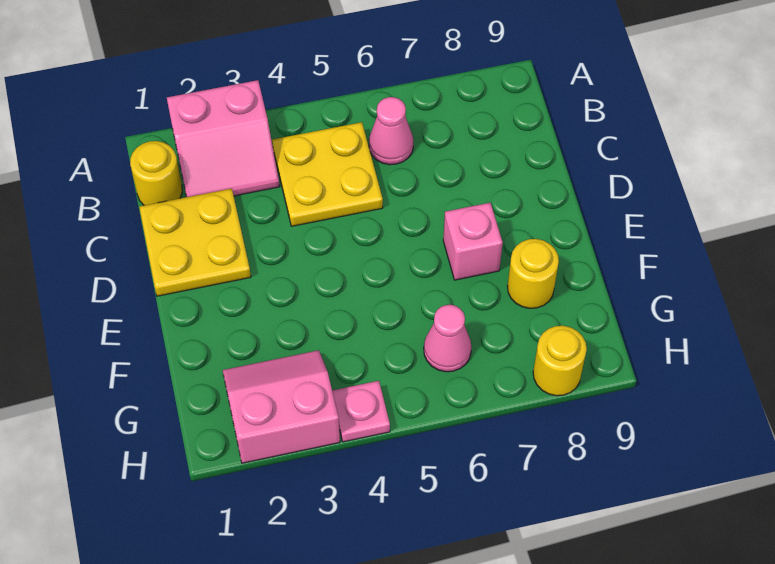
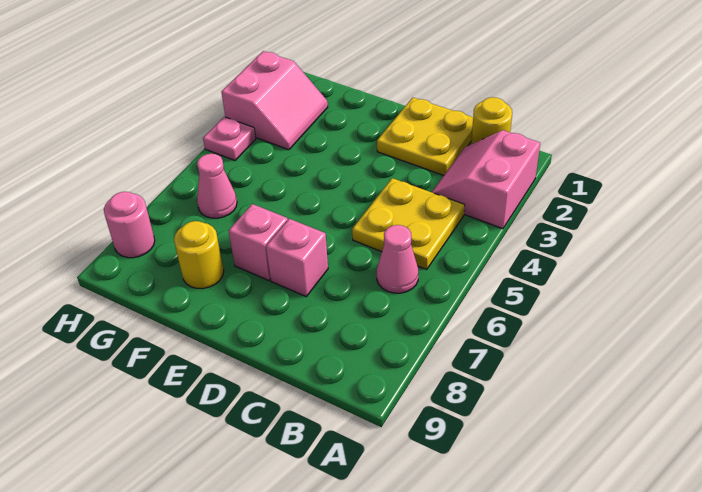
none -> pink 1x1 brick [266,219,328,296]
yellow 1x1 round brick [533,326,587,396] -> pink 1x1 round brick [104,192,155,258]

